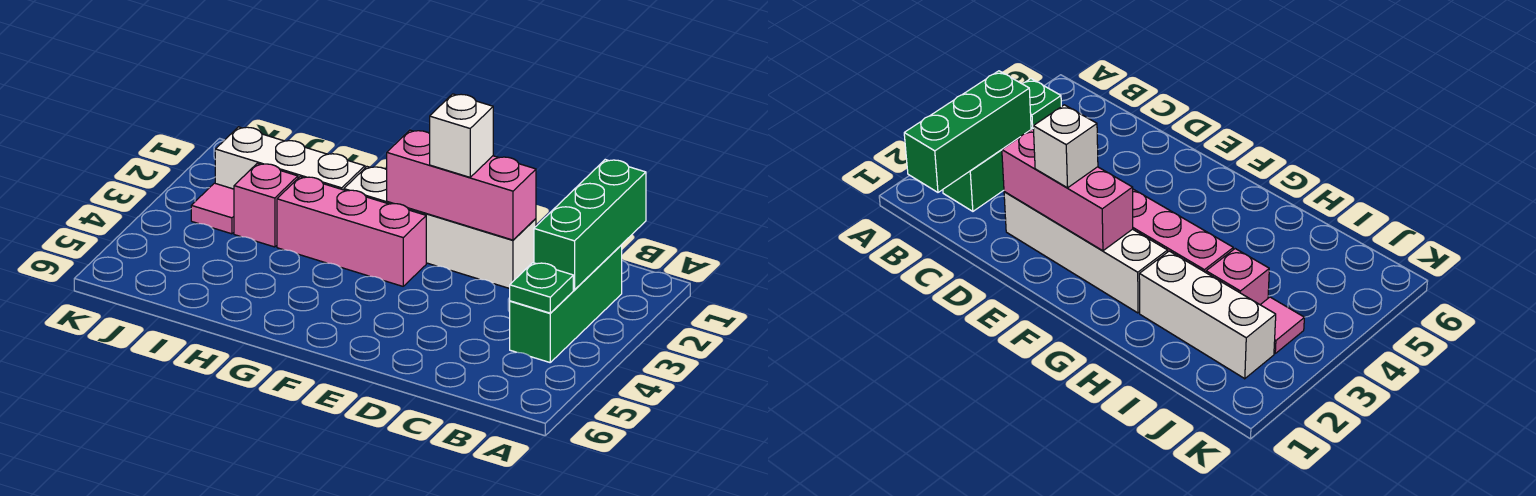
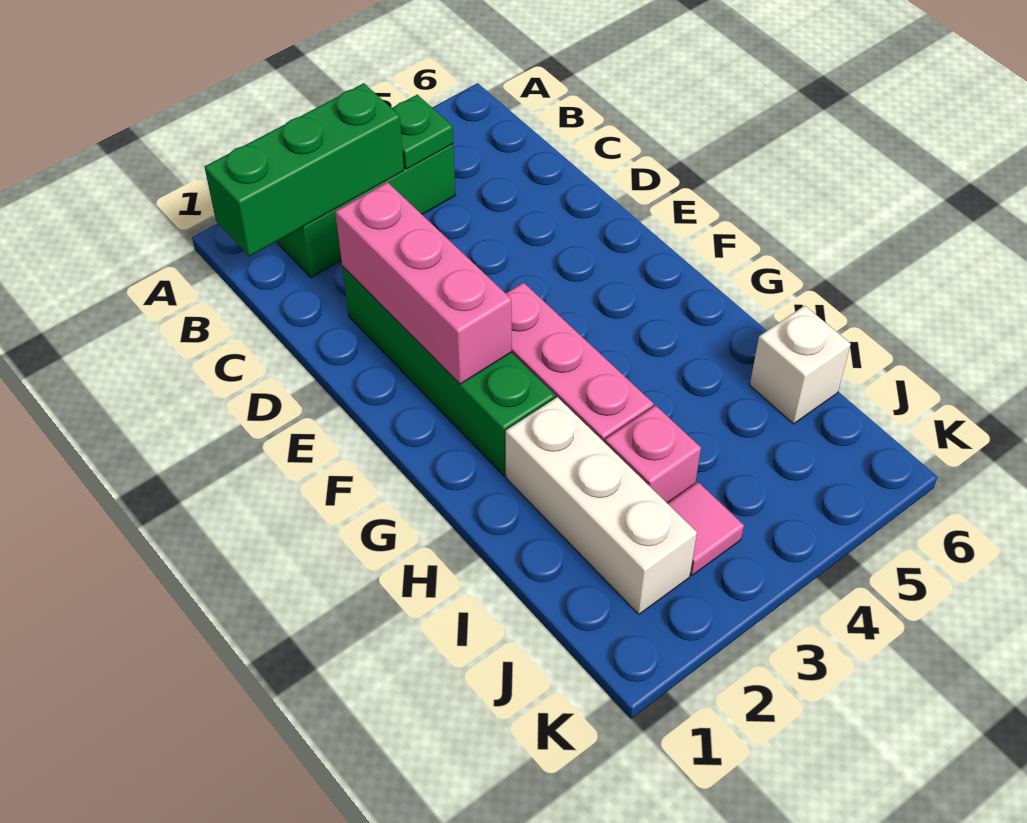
white 1x4 brick [344,167,536,289] -> green 1x4 brick [342,266,555,476]
white 1x1 brick [430,94,493,177] -> white 1x1 brick moved to [750,306,851,424]

